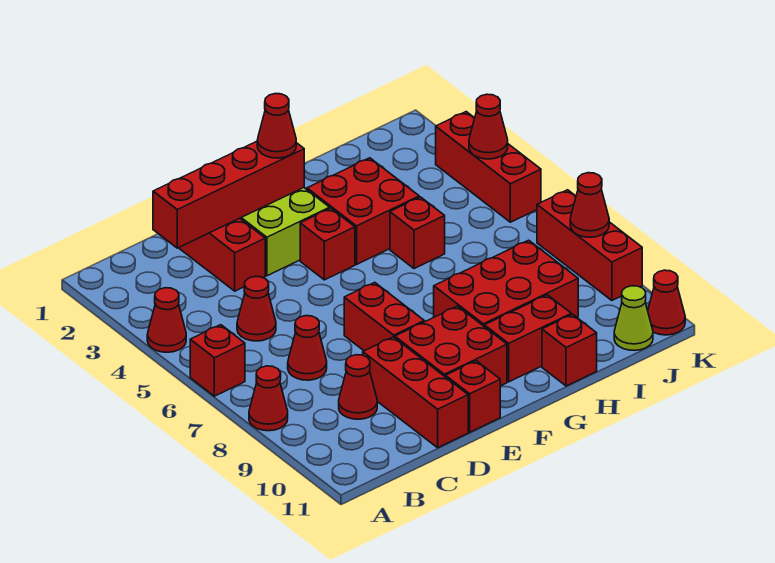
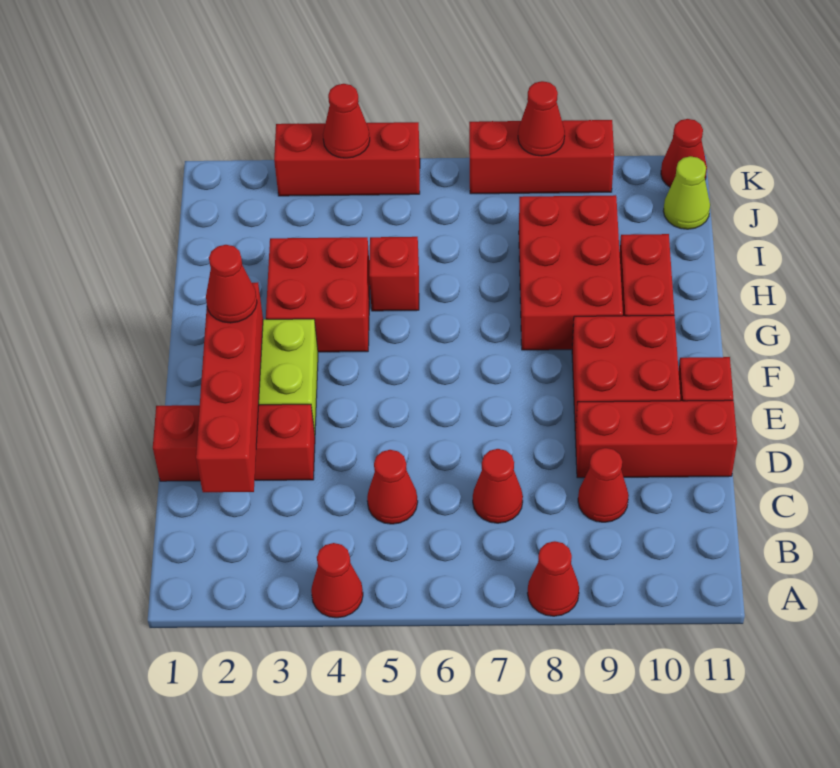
red 1x1 brick [190,325,245,396] -> none
red 1x2 brick [344,282,424,351] -> none
red 1x1 brick [300,208,355,280] -> none
red 1x1 brick [542,314,597,386] -> none

